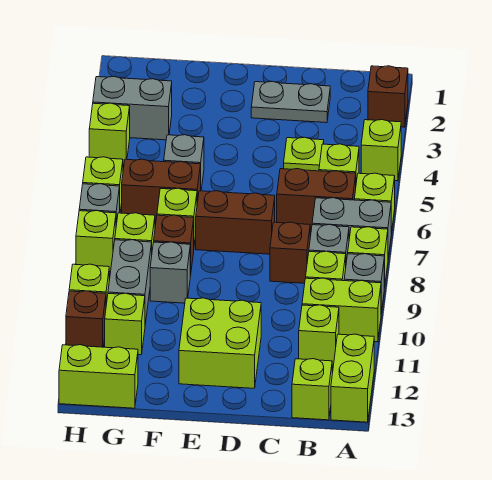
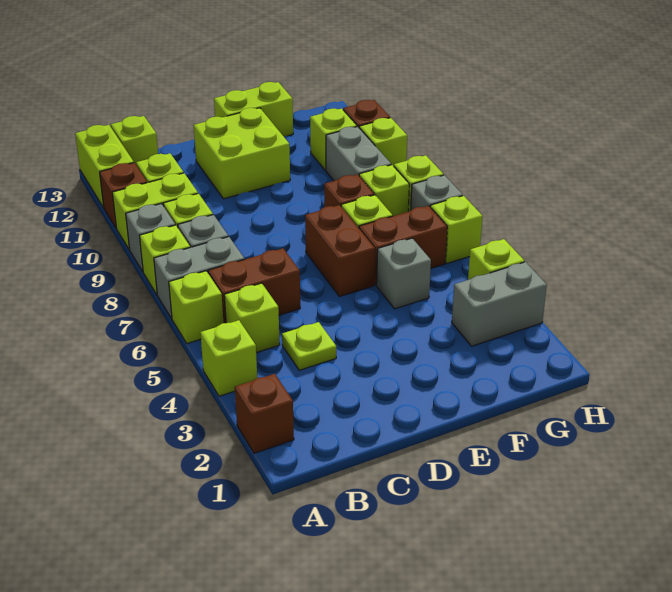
grey 1x2 plate [251,81,330,123] -> none
brown 1x1 brick [270,222,310,283] -> brown 1x1 brick moved to [100,163,147,228]
brown 1x2 brick [196,191,275,254] -> brown 1x2 brick turned to [305,205,375,297]
grey 1x1 brick [150,242,190,303] -> none
lime 1x2 brick [59,345,138,408] -> lime 1x2 brick moved to [214,82,293,136]

